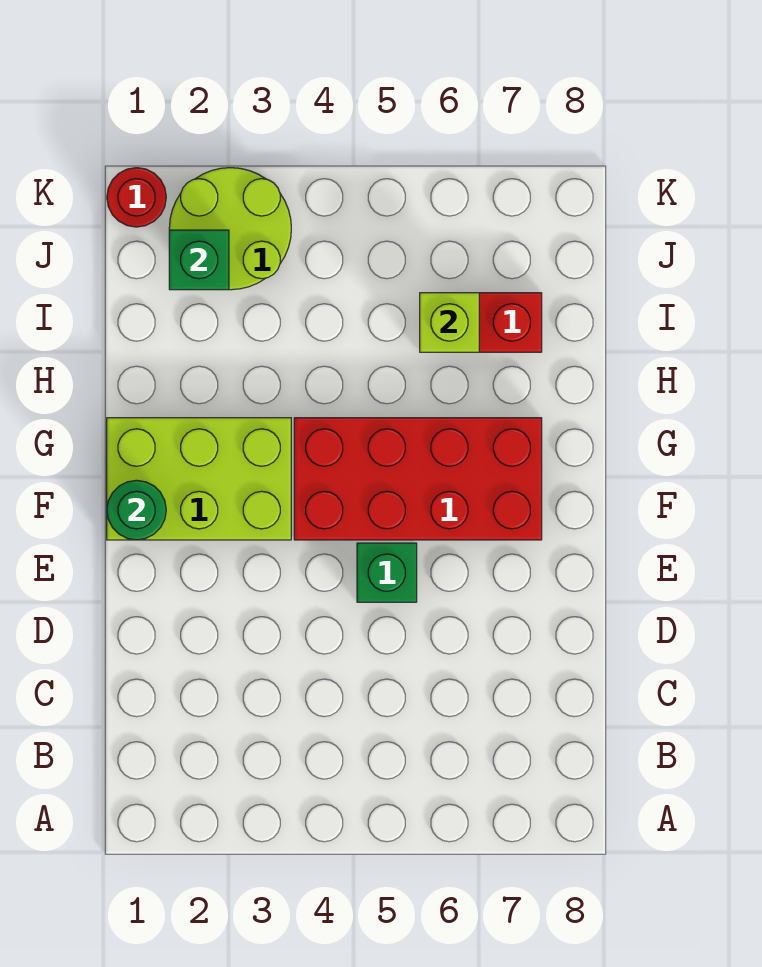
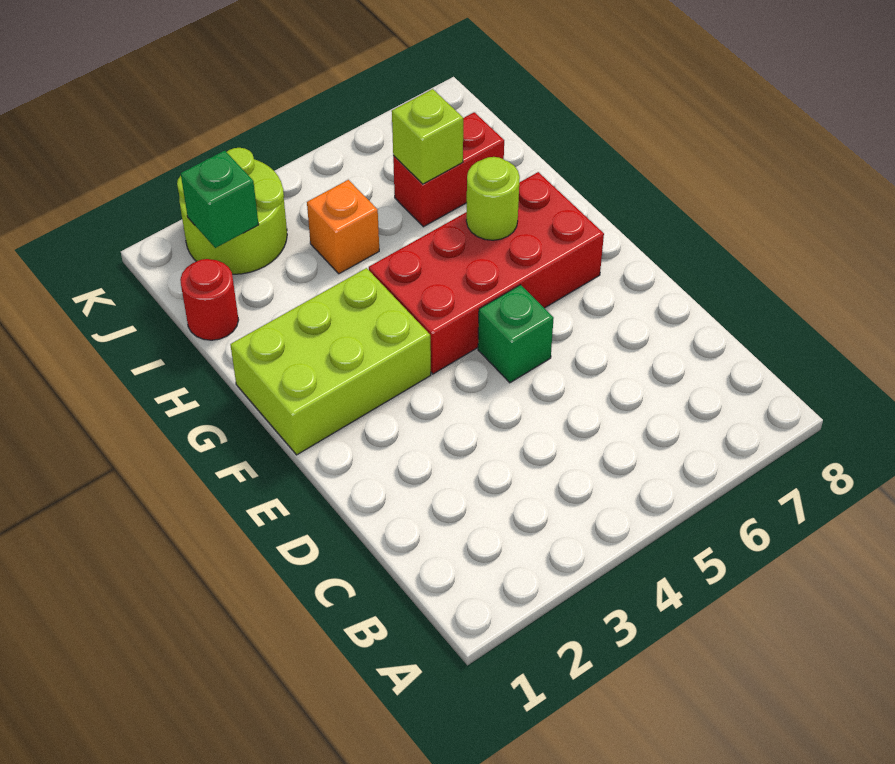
green 1x1 round brick [107,480,166,540] -> none
none -> lime 1x1 round brick [466,157,520,240]
none -> orange 1x1 brick [307,180,379,274]
red 1x1 round brick [107,168,166,227] -> red 1x1 round brick moved to [180,259,238,340]

